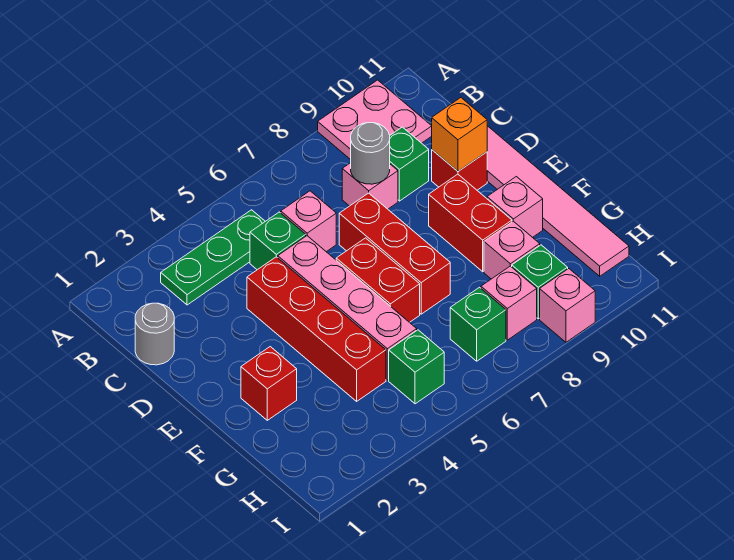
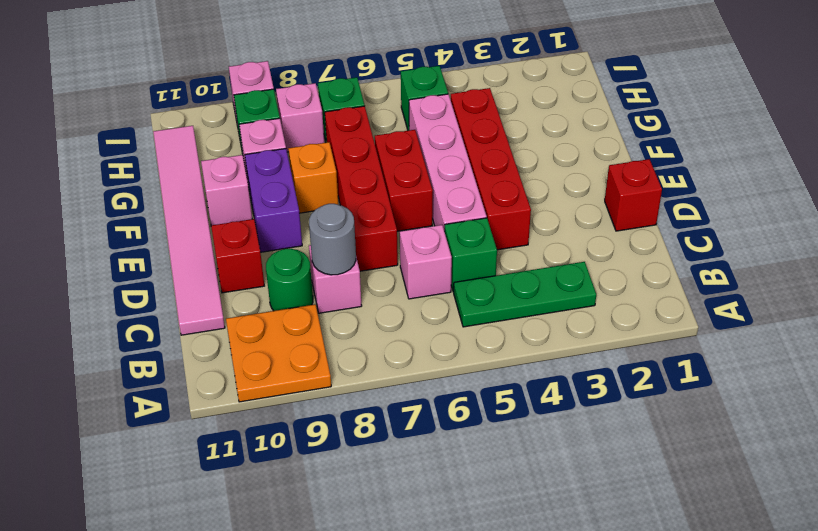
pink 2x2 plate [318,80,432,160] -> orange 2x2 plate [226,304,331,402]
grey 1x1 round brick [135,303,174,365] -> none
green 1x1 brick [390,127,429,201] -> green 1x1 round brick [266,249,313,311]
red 1x3 brick [339,193,450,314] -> red 1x4 brick [325,106,398,271]
orange 1x1 brick [432,98,487,171] -> orange 1x1 brick moved to [288,142,338,213]
red 1x2 brick [429,174,512,272] -> purple 1x2 brick [245,149,302,252]
red 1x1 brick [241,347,297,420] -> red 1x1 brick moved to [605,159,662,231]

